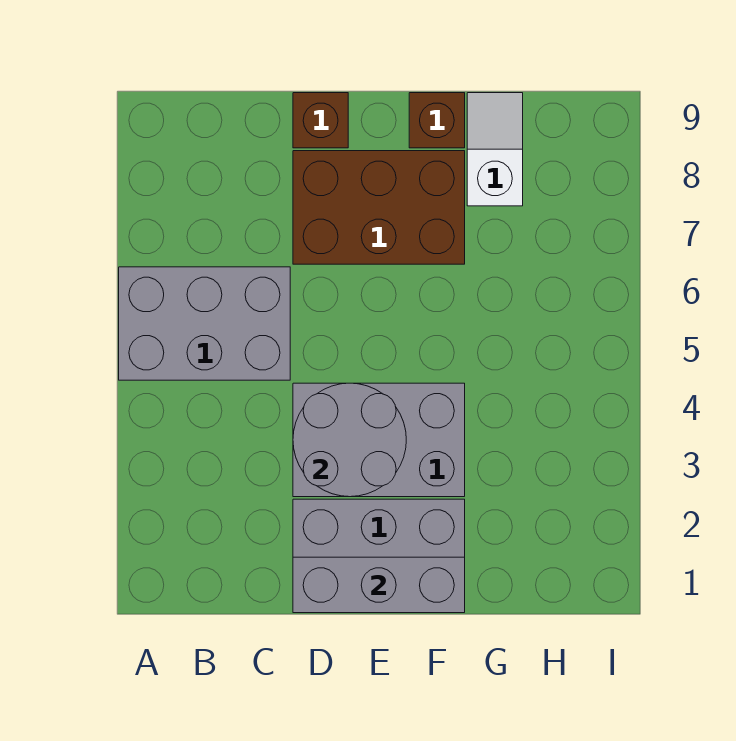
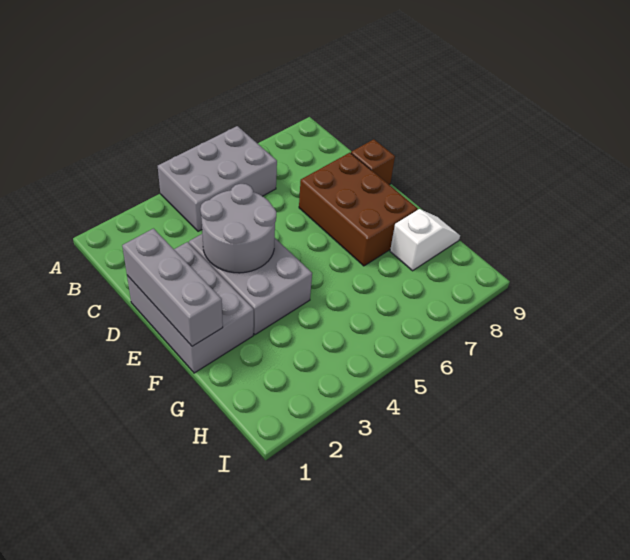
grey 2x3 brick [119,267,290,380] -> grey 2x3 brick turned to [158,126,277,231]
brown 1x1 brick [409,93,465,148] -> none

